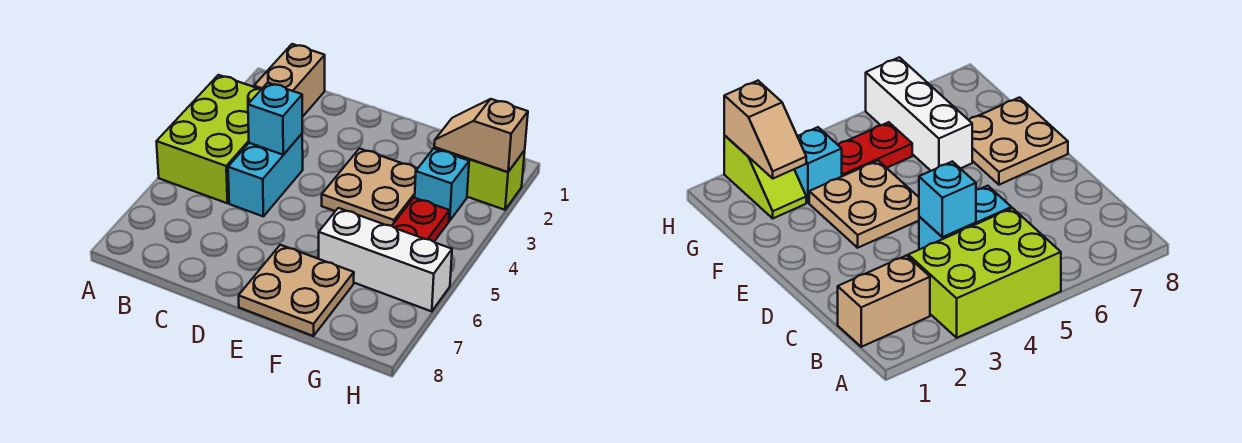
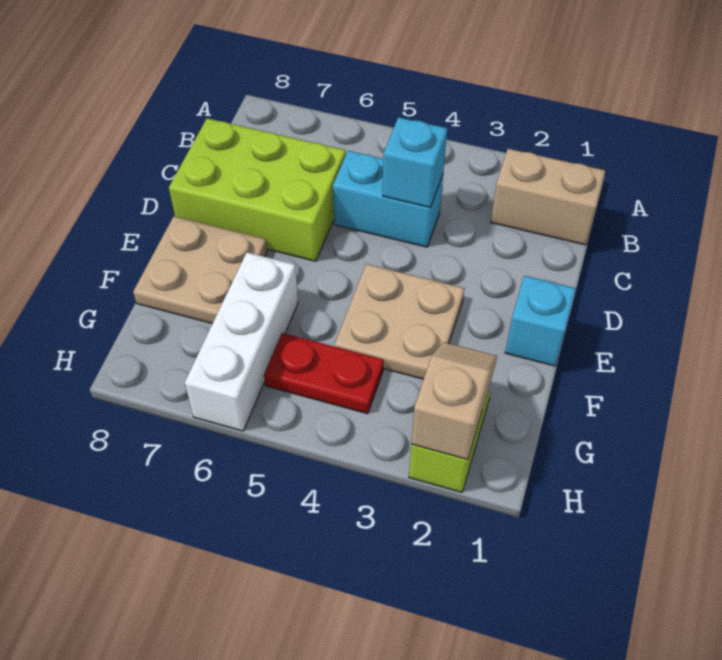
lime 2x3 brick [156,75,261,203] -> lime 2x3 brick moved to [169,118,346,261]
cyan 1x1 brick [415,149,469,221] -> cyan 1x1 brick moved to [505,276,576,366]

